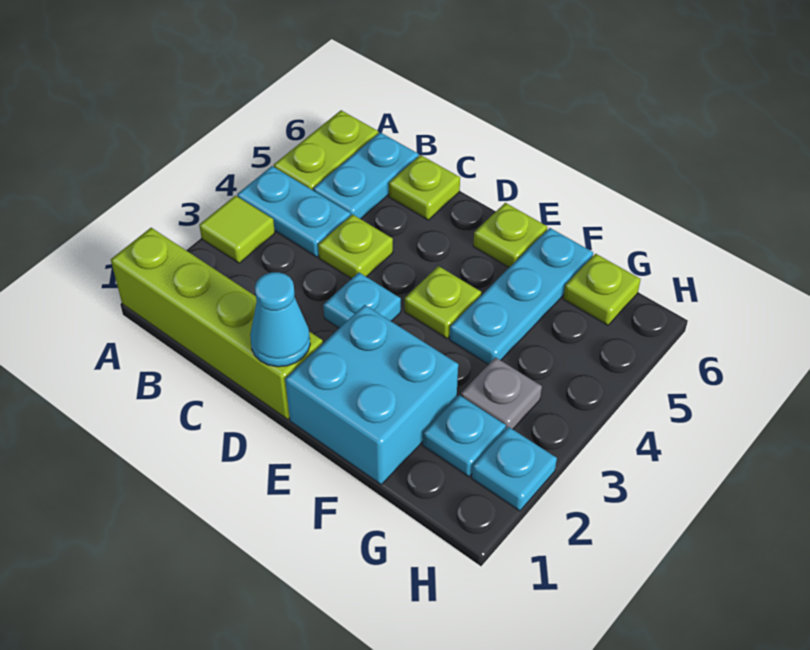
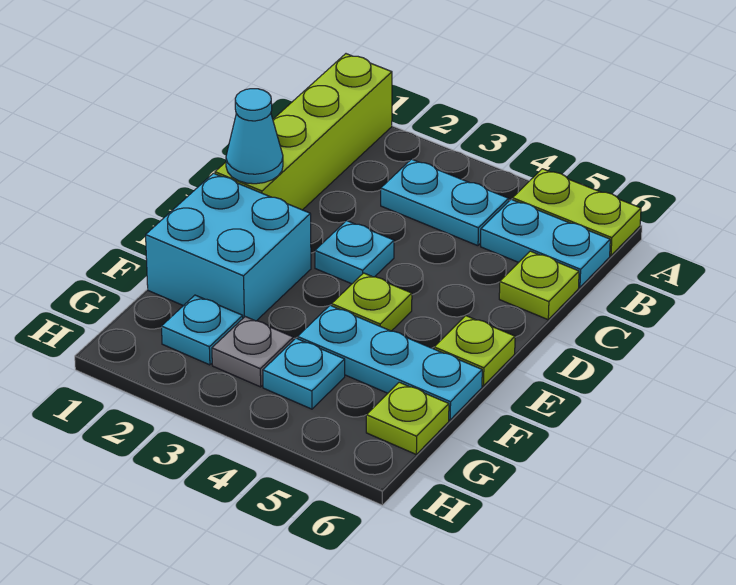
lime 1x1 tile [199,196,275,263] -> none
cyan 1x2 plate [237,166,351,257] -> cyan 1x2 plate turned to [381,159,509,246]
lime 1x1 plate [318,214,393,279] -> none
cyan 1x1 plate [472,427,557,511] -> cyan 1x1 plate moved to [263,338,345,409]

